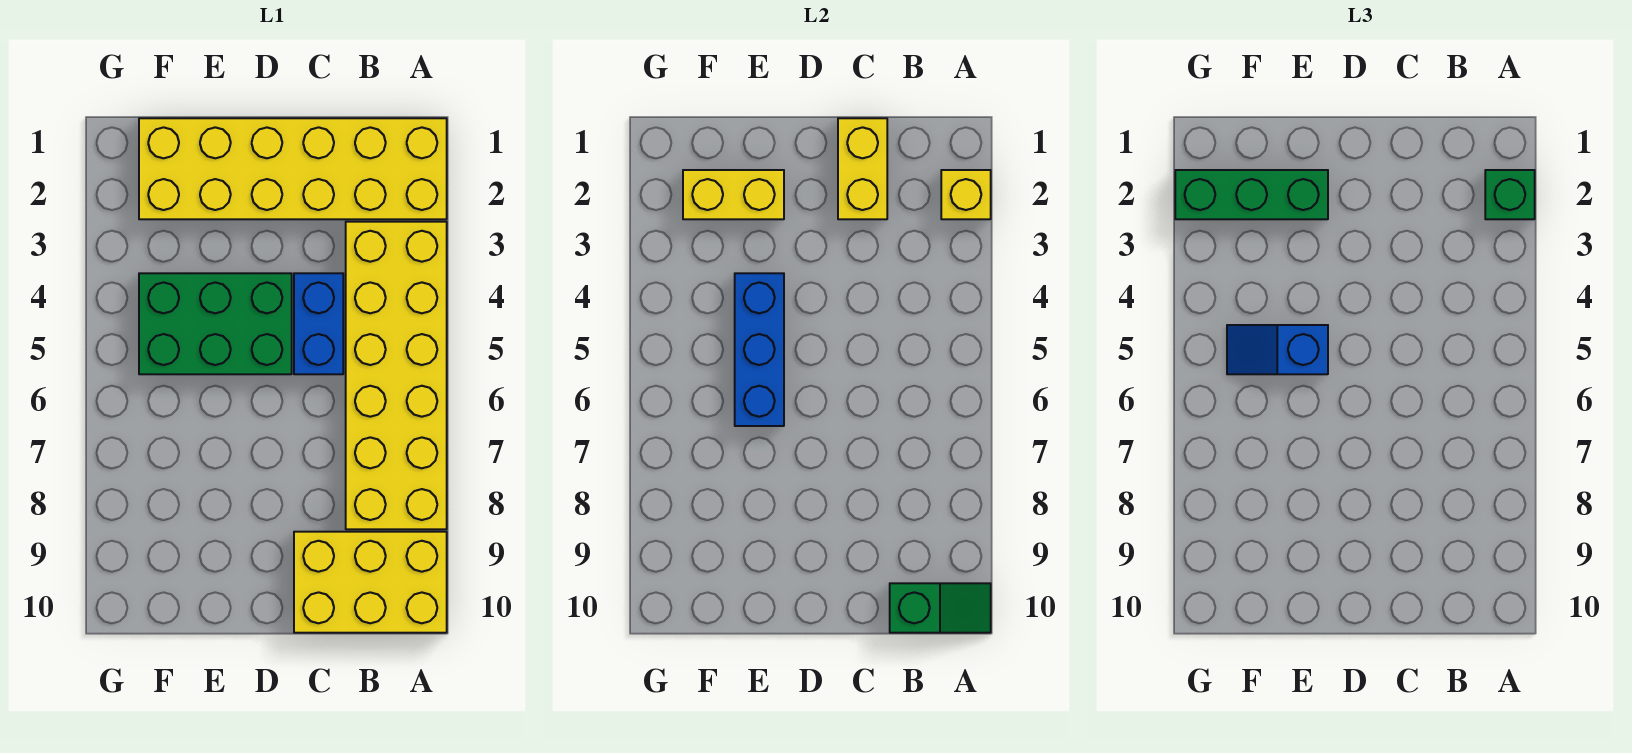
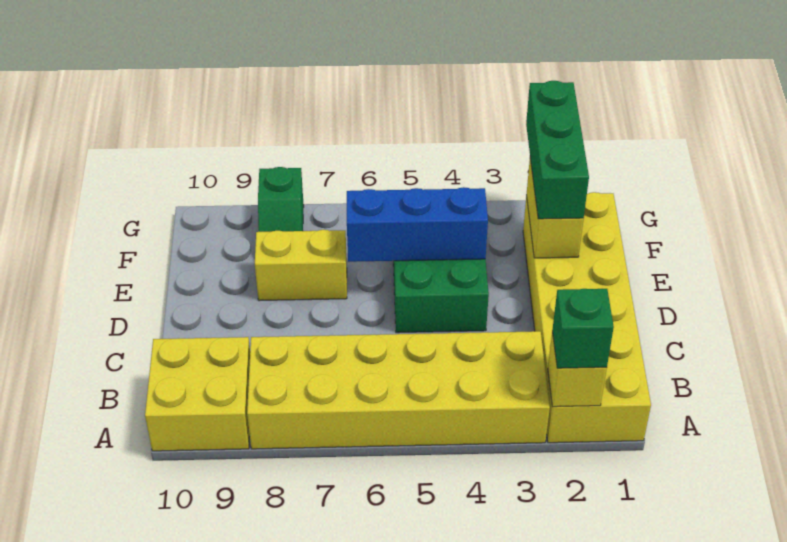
yellow 2x3 brick [294,532,447,633] -> yellow 2x2 brick [145,337,250,451]
green 1x2 slope [890,583,991,633] -> green 1x2 slope moved to [258,167,304,232]
yellow 1x2 brick [838,118,887,219] -> yellow 1x2 brick moved to [255,230,347,301]
blue 1x2 brick [294,273,343,374] -> none
blue 1x2 slope [1227,325,1328,374] -> none

